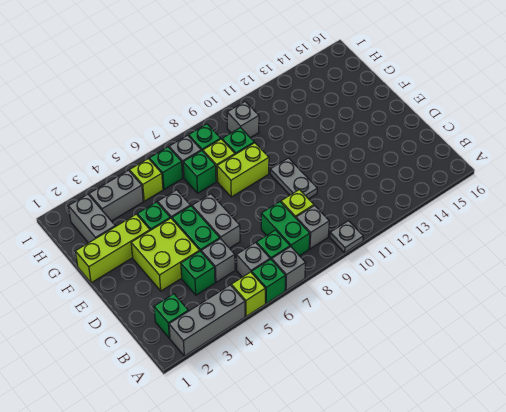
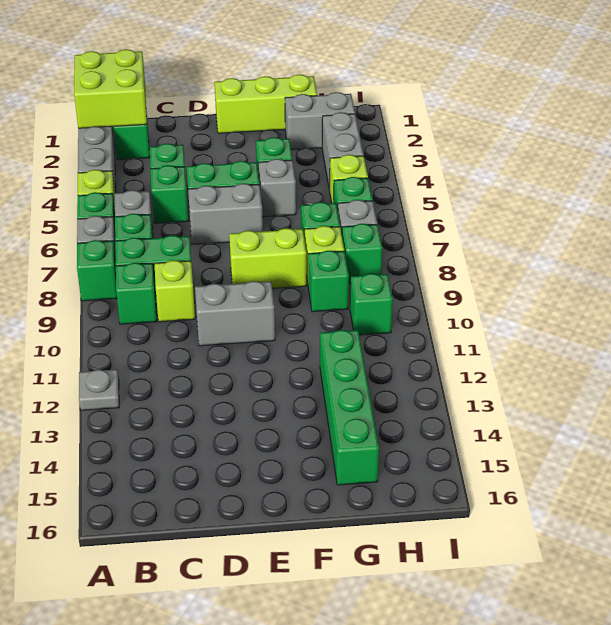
none -> green 1x1 brick [77,240,117,301]
grey 1x1 plate [330,221,363,253] -> grey 1x1 plate moved to [79,369,119,410]
grey 1x1 brick [296,206,329,249] -> green 1x1 brick [116,263,157,324]
grey 1x1 brick [201,238,235,282] -> green 1x1 brick [150,165,188,223]
lime 2x2 brick [131,218,200,291] -> lime 2x2 brick moved to [74,49,147,128]
grey 1x2 plate [270,158,317,199] -> grey 1x2 brick [195,281,275,346]
lime 1x3 brick [75,214,150,283] -> lime 1x3 brick turned to [215,75,317,133]
lime 1x2 brick [217,143,269,197] -> lime 1x2 brick turned to [229,228,306,288]
none -> green 1x4 brick [320,330,379,485]
grey 1x1 brick [227,102,259,138] -> green 1x1 brick [350,274,393,335]

